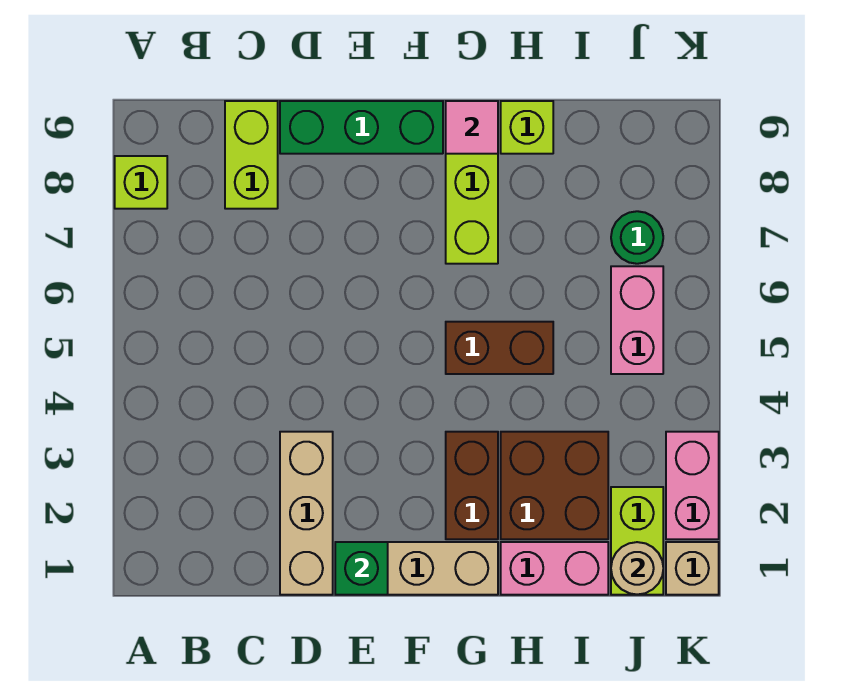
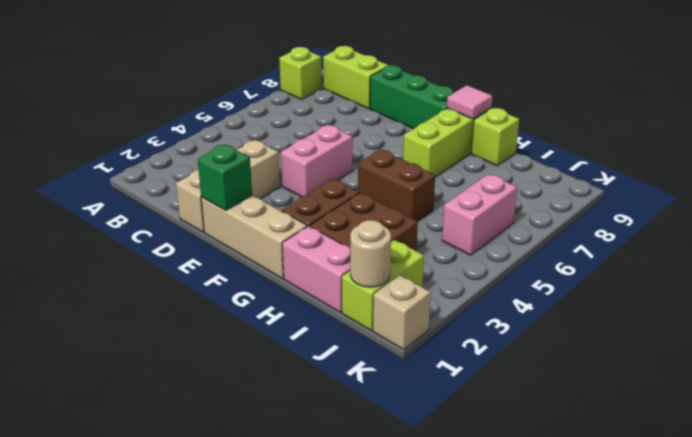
lime 1x2 brick [225,101,278,209] -> lime 1x2 brick turned to [323,46,388,109]
green 1x1 round brick [611,211,663,264] -> none
pink 1x2 brick [666,432,719,539] -> pink 1x2 brick moved to [281,125,353,197]

